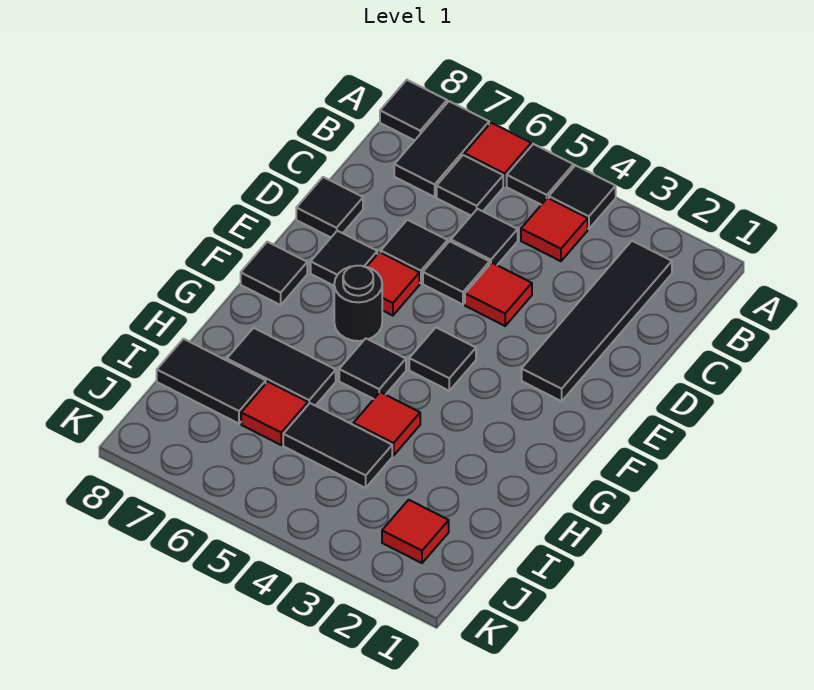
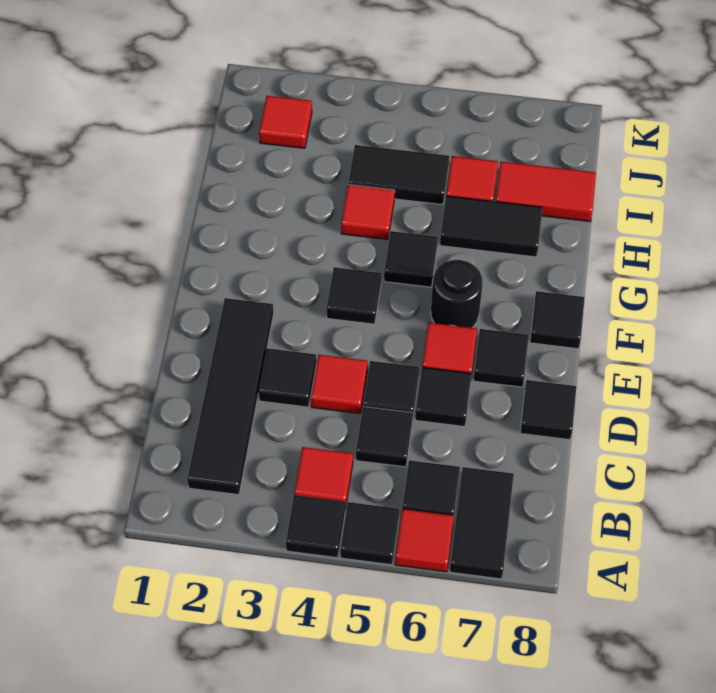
black 1x1 tile [380,80,447,140] -> black 1x1 tile moved to [259,348,316,407]
black 1x2 tile [157,339,266,424] -> red 1x2 tile [496,162,596,221]

